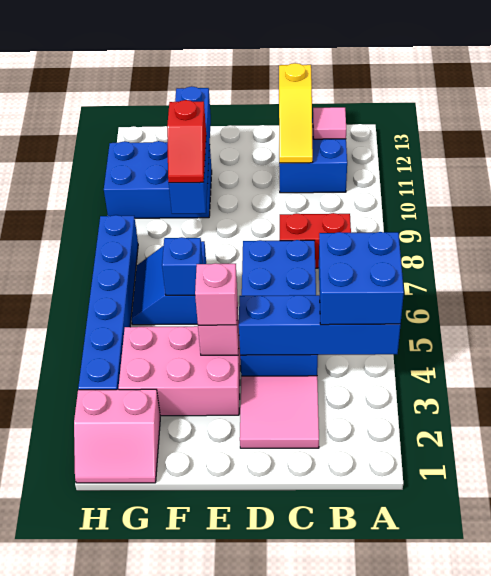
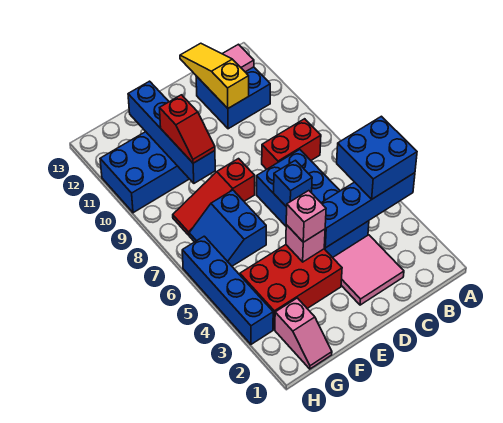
yellow 1x3 slope [279,63,313,163] -> yellow 1x3 slope turned to [180,43,249,108]
pink 2x3 brick [118,326,240,416] -> red 2x3 brick [240,245,342,330]
none -> red 1x3 slope [173,159,255,235]
blue 1x1 brick [162,237,203,295] -> blue 1x1 brick moved to [274,160,312,207]
pink 2x2 slope [74,389,160,483] -> pink 1x2 slope [275,298,332,369]
blue 1x6 brick [78,215,138,390] -> blue 1x4 brick [182,236,273,344]

